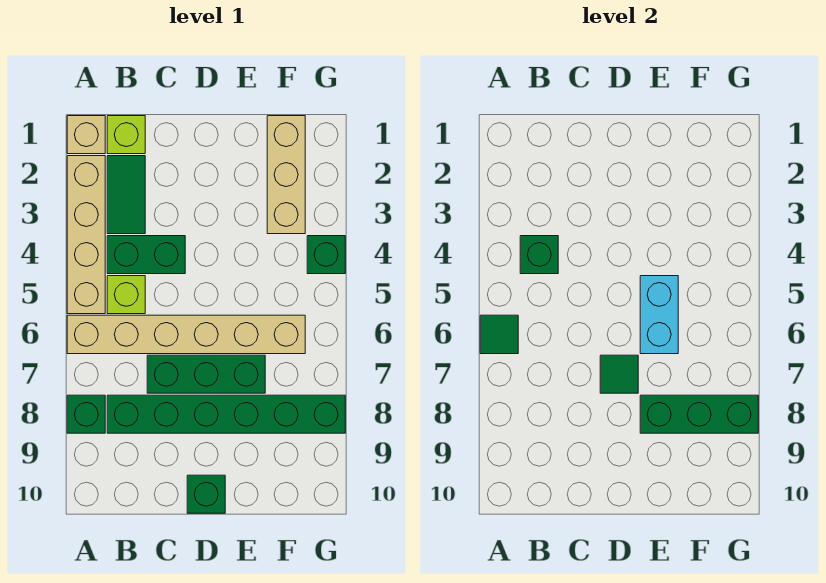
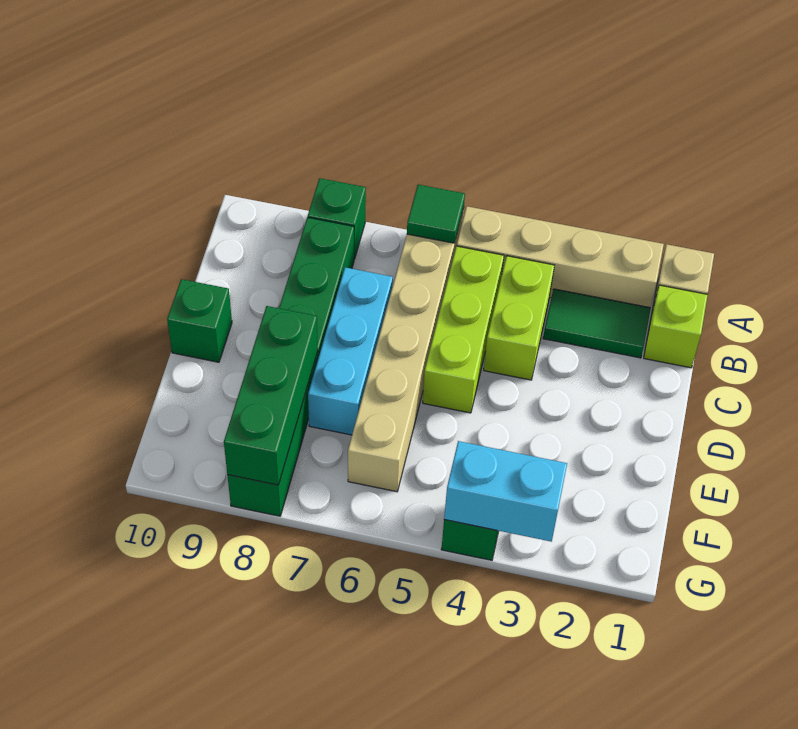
green 1x2 brick [107,236,185,274] -> lime 1x2 brick [484,256,554,380]
green 1x1 brick [520,236,558,274] -> none
lime 1x1 brick [107,276,145,314] -> lime 1x3 brick [423,246,504,413]
green 1x3 brick [147,355,265,393] -> cyan 1x3 brick [308,267,393,435]
green 1x1 tile [600,355,638,393] -> none
cyan 1x2 brick [640,276,678,354] -> cyan 1x2 brick moved to [444,441,567,542]
tan 1x3 brick [267,116,305,234] -> none

